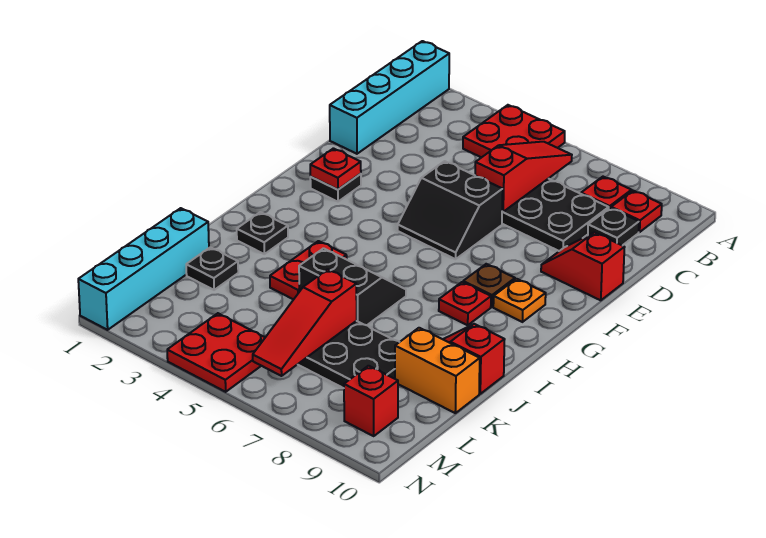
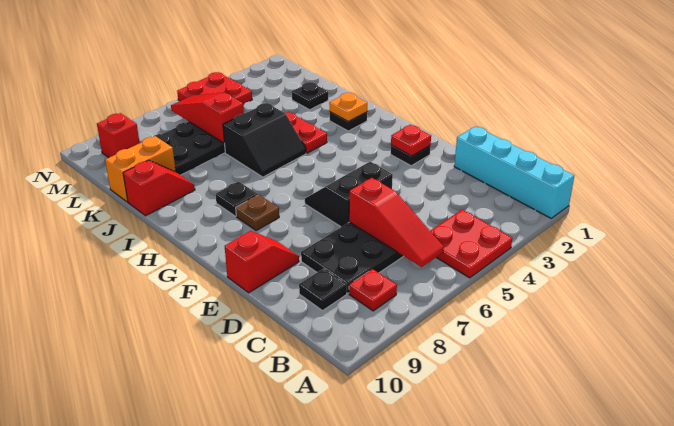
red 1x1 plate [611,191,662,232] -> none
orange 1x1 plate [493,279,546,322] -> orange 1x1 plate moved to [329,93,367,122]
red 1x1 plate [439,282,491,325] -> black 1x1 plate [216,182,258,216]
cyan 1x4 brick [78,208,209,330] -> none

